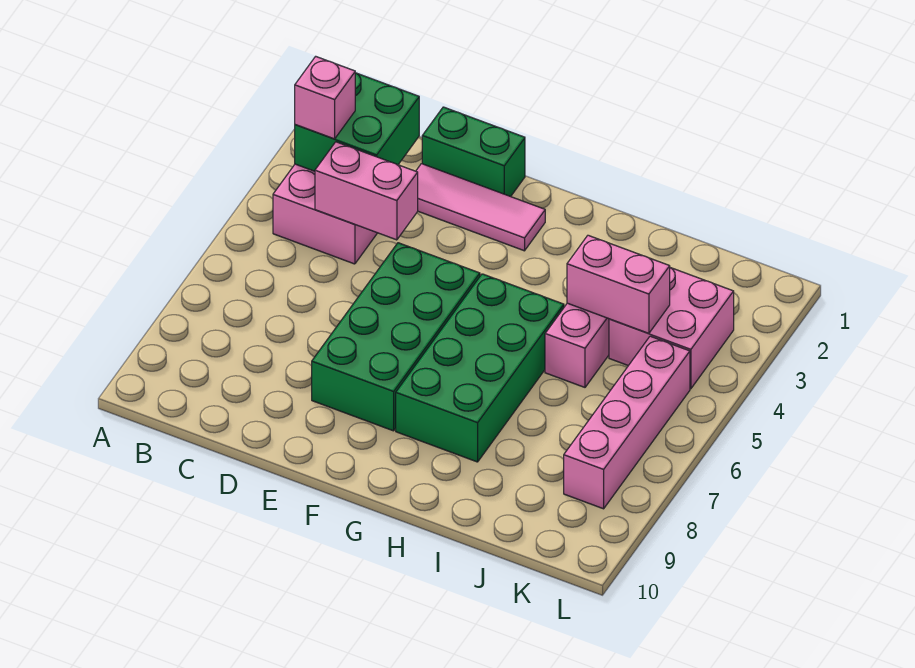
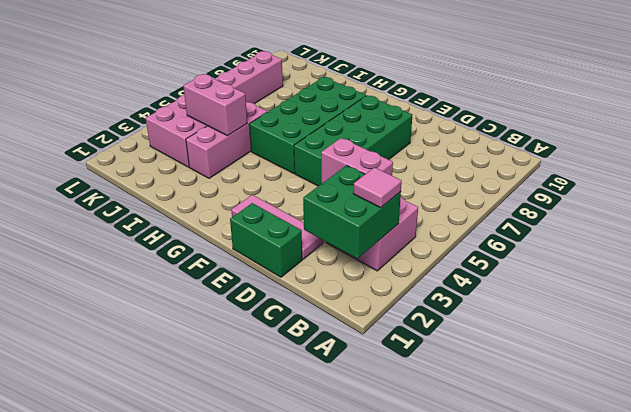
pink 1x1 brick [295,56,355,139] -> pink 1x1 tile [353,167,402,208]

